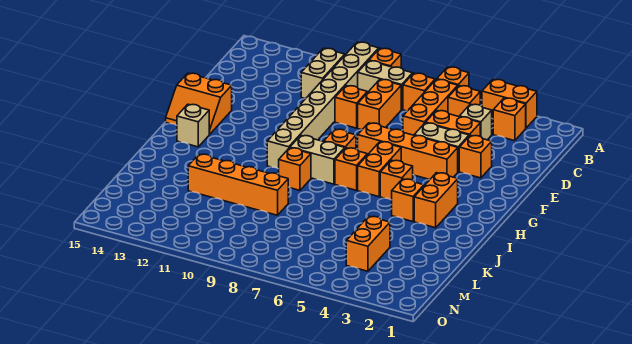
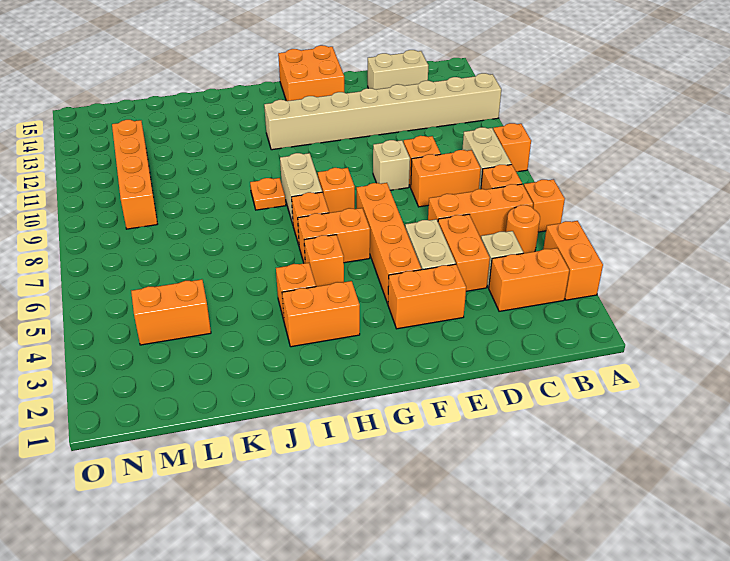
tan 1x8 brick [267,42,379,169] -> tan 1x8 brick moved to [264,73,501,150]
orange 1x1 brick [493,98,526,141] -> orange 1x2 brick [489,248,569,311]
orange 1x1 brick [448,86,480,117] -> orange 1x1 round brick [506,205,540,253]
tan 1x2 brick [301,48,345,99] -> tan 1x2 brick moved to [368,50,428,89]
orange 1x1 brick [459,135,492,178] -> orange 1x2 brick [388,264,466,329]
orange 2x2 slope [166,73,232,134] -> orange 2x2 brick [278,45,344,101]
tan 1x1 brick [177,104,209,147] -> tan 1x1 brick moved to [373,140,410,190]
orange 1x1 brick [279,148,311,190] -> orange 1x1 plate [250,178,286,210]
orange 1x4 brick [188,154,288,215] -> orange 1x4 brick moved to [112,120,157,229]

